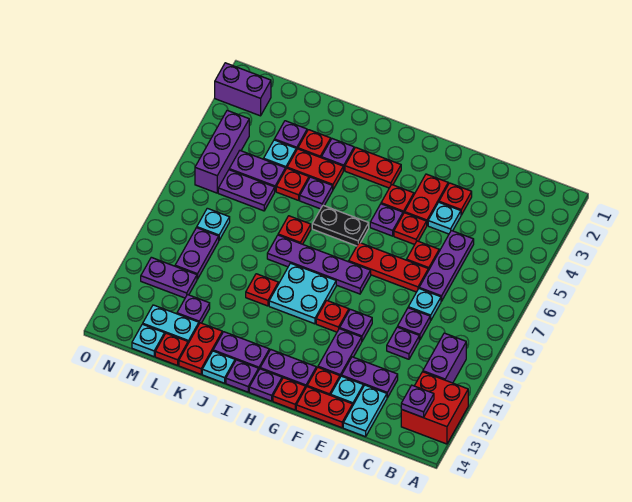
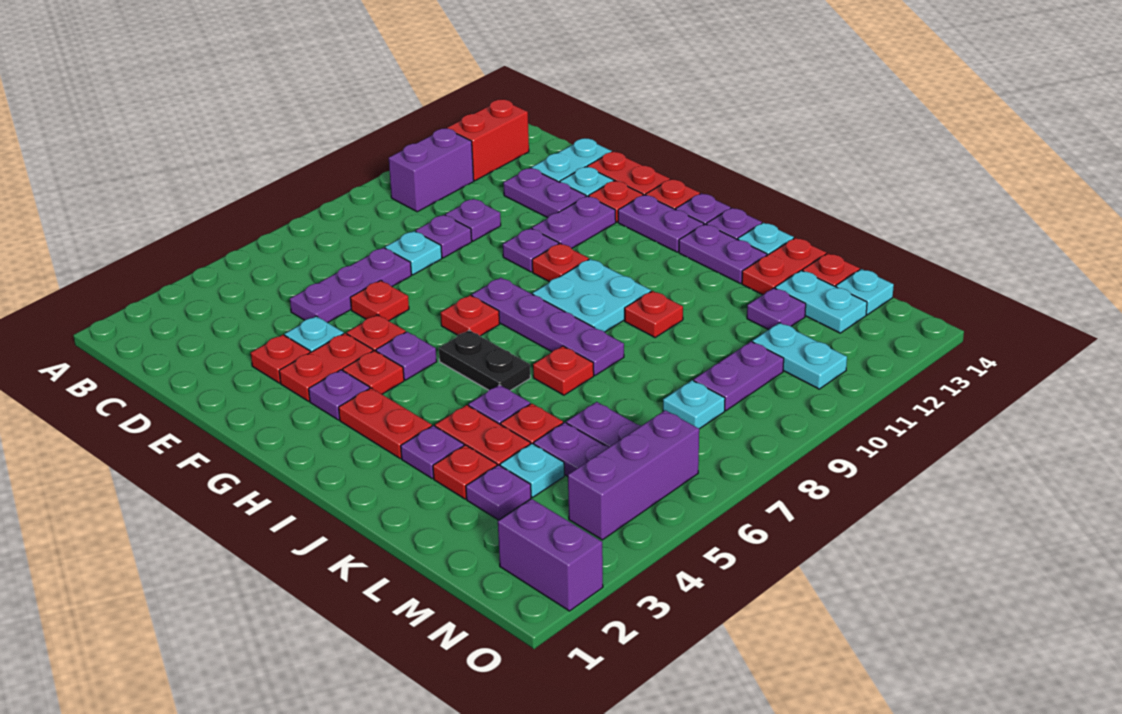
red 2x2 brick [401,372,468,444] -> red 1x2 brick [447,99,529,181]
purple 1x1 plate [401,385,434,418] -> purple 1x1 plate moved to [309,370,370,420]
red 1x3 plate [349,243,428,292] -> red 1x1 plate [441,295,499,336]
purple 1x2 plate [141,257,197,298] -> cyan 1x2 plate [752,323,847,389]

